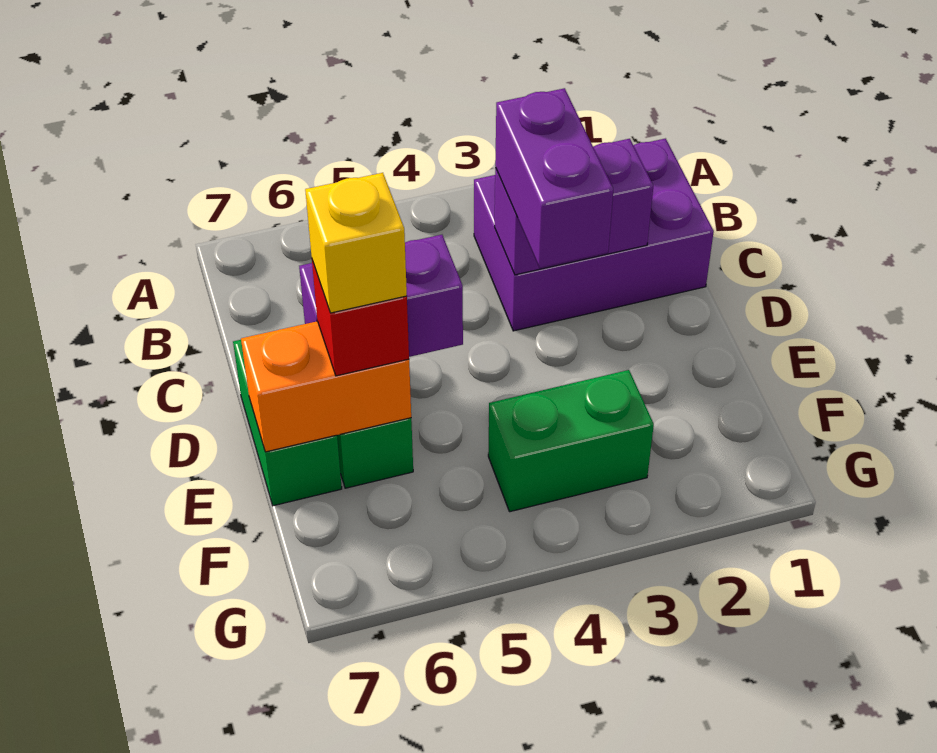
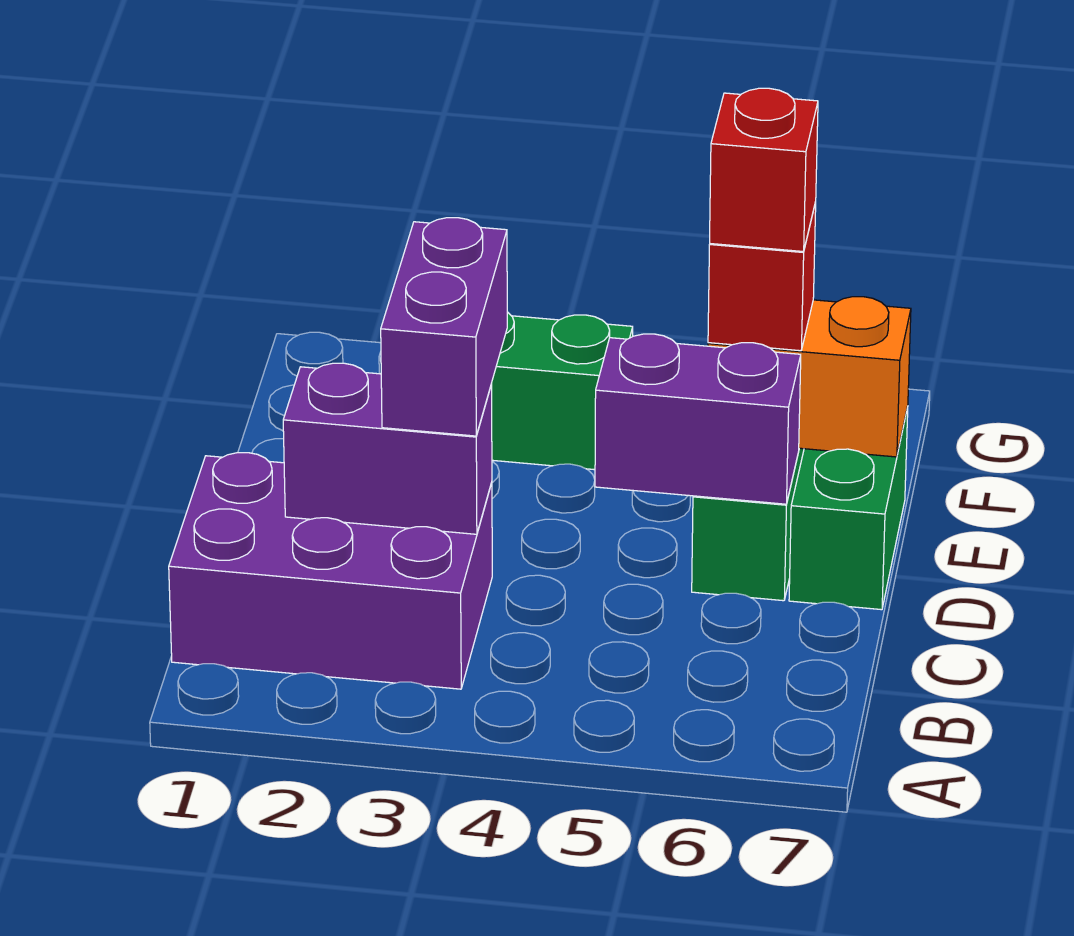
yellow 1x1 brick [305,173,407,313] -> red 1x1 brick [710,88,818,251]

